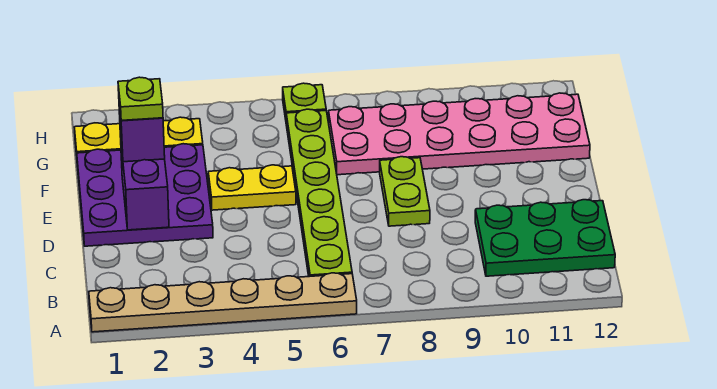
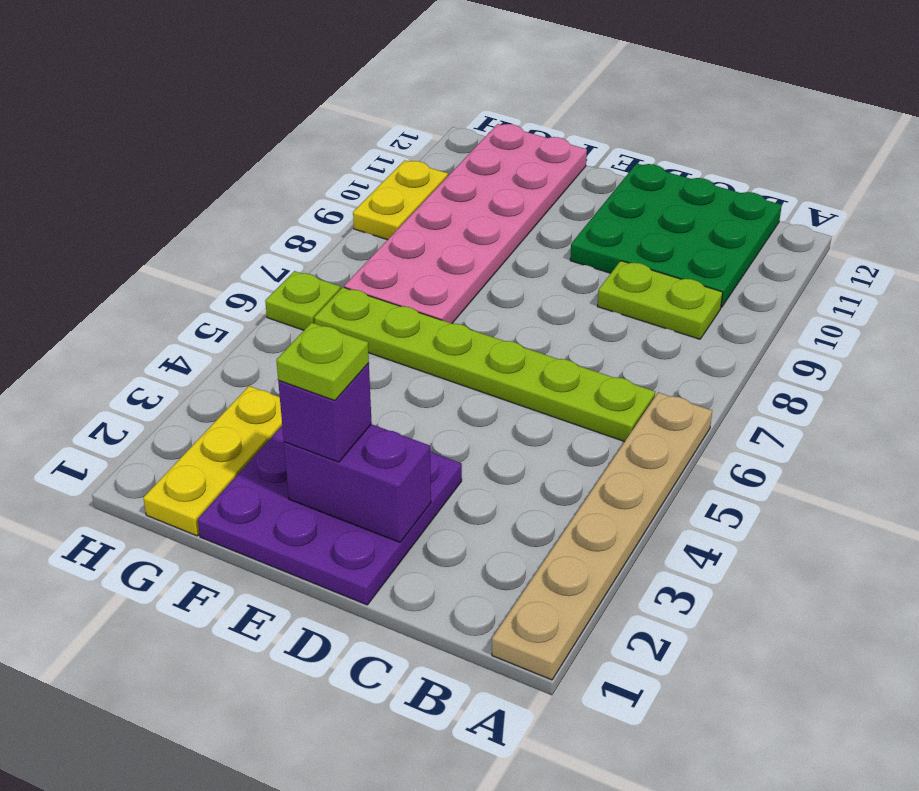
green 2x3 plate [475,200,615,276] -> green 3x3 plate [570,163,782,308]
lime 1x2 plate [380,157,430,226] -> lime 1x2 plate moved to [597,261,723,339]
yellow 1x2 plate [208,165,296,210] -> yellow 1x2 plate moved to [353,160,448,240]

